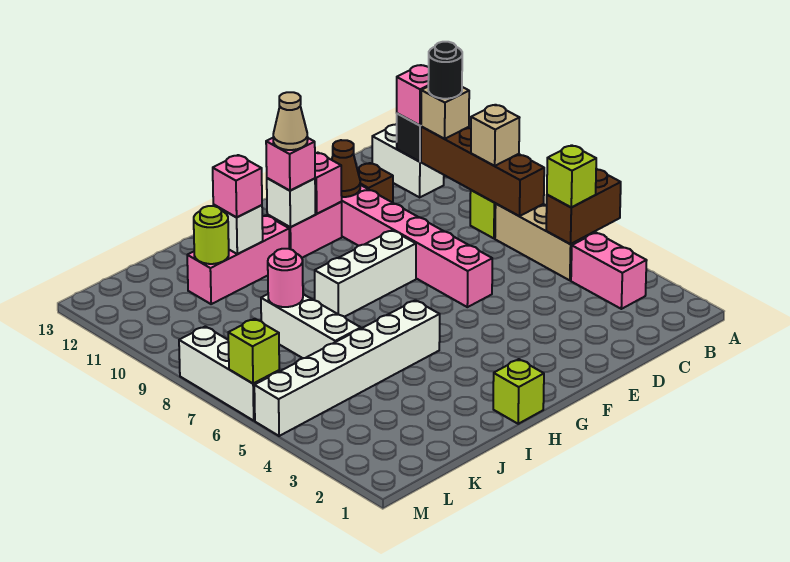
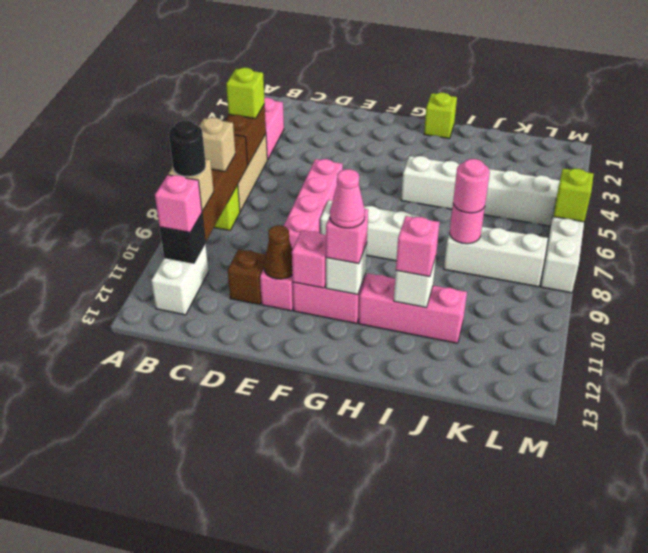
brown 1x2 brick [546,169,621,244] -> brown 1x2 brick turned to [225,104,266,165]
tan 1x1 cone [273,92,308,150] -> pink 1x1 cone [330,169,365,228]
white 1x3 brick [261,294,361,358] -> white 1x3 brick turned to [444,227,548,287]
none -> pink 1x1 round brick [453,159,490,213]
lime 1x1 round brick [194,206,229,264] -> none

